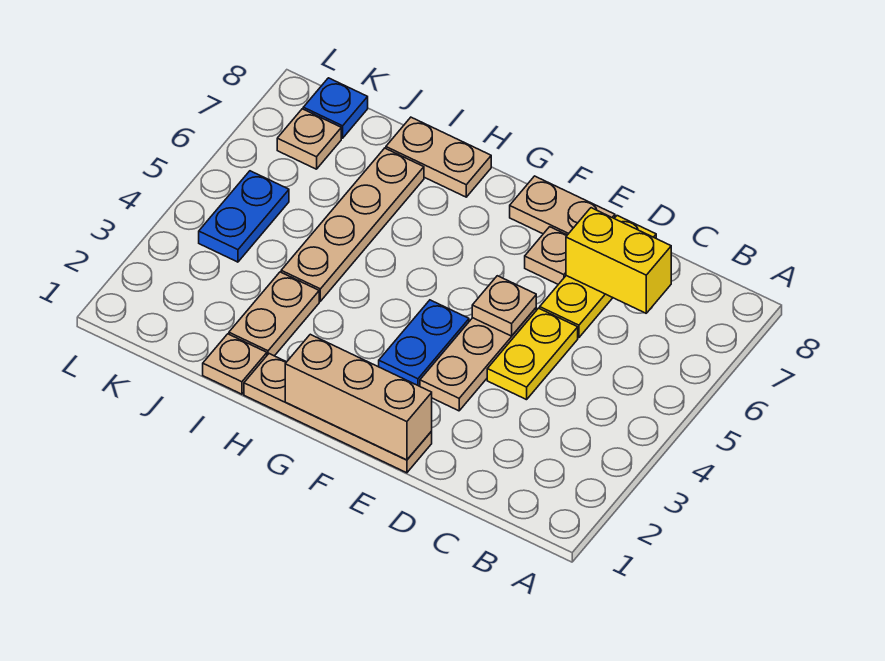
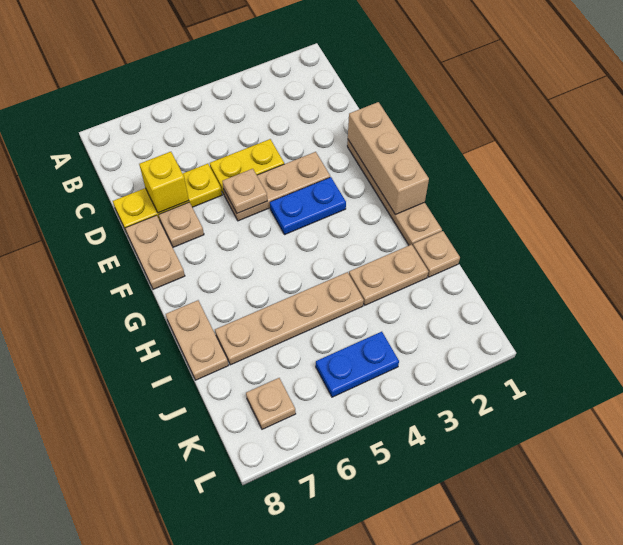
yellow 1x2 brick [566,208,671,313] -> yellow 1x1 brick [139,152,189,213]
blue 1x1 plate [303,78,368,138] -> none

